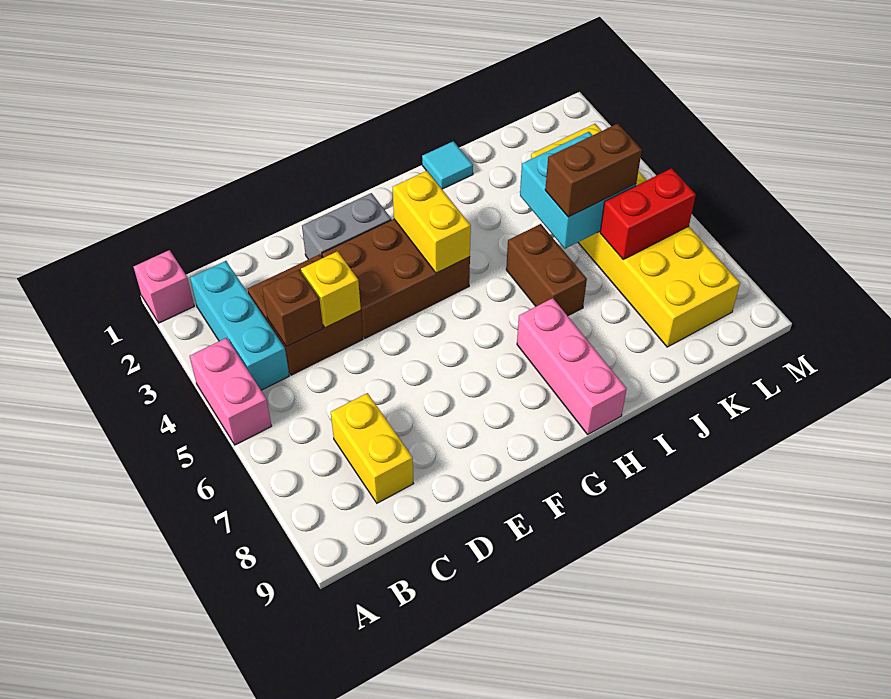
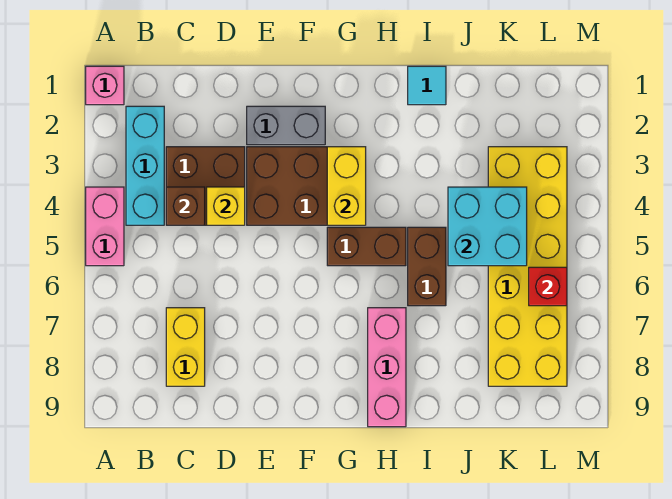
brown 1x2 brick [545,124,642,217] -> brown 1x2 brick moved to [327,227,406,266]
red 1x2 brick [600,168,696,259] -> red 1x1 brick [529,267,567,306]

